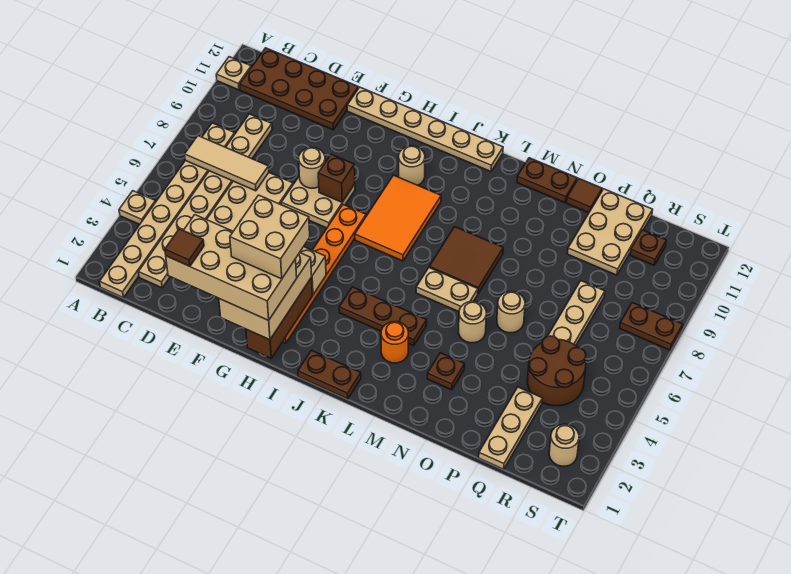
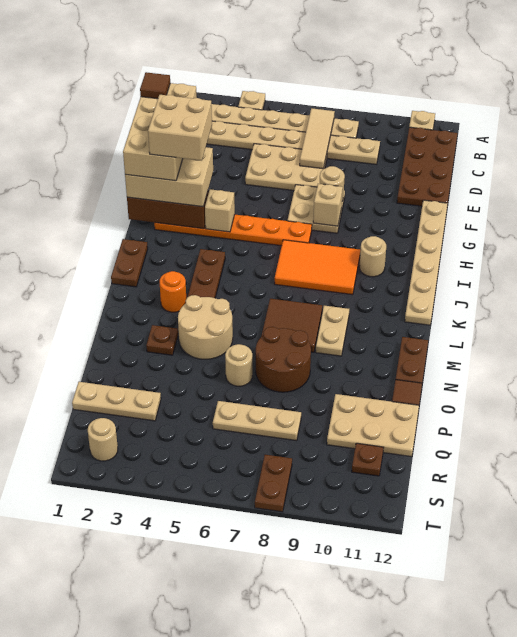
brown 1x1 brick [318,154,355,202] -> tan 1x1 brick [313,184,343,226]
tan 1x2 plate [416,268,478,312] -> tan 1x2 plate moved to [316,306,349,356]
tan 1x1 round brick [459,301,486,343] -> tan 2x2 round brick [178,295,233,359]
brown 2x2 round brick [527,336,586,406] -> brown 2x2 round brick moved to [256,327,311,392]

